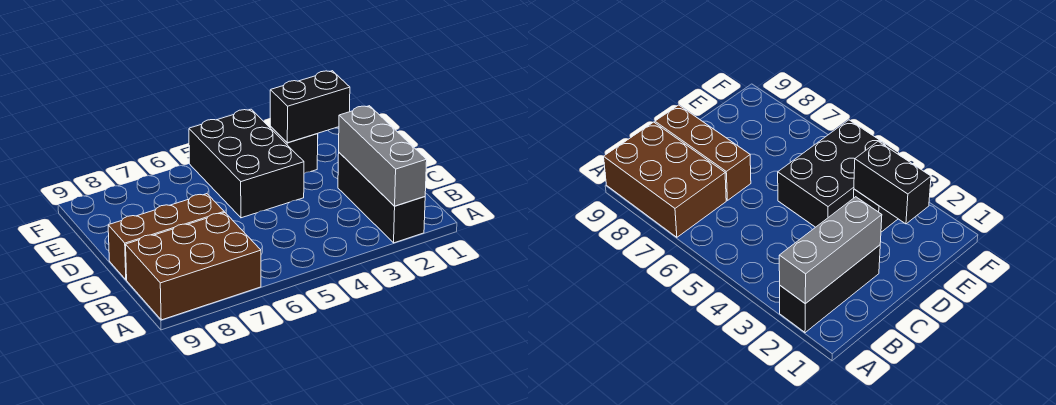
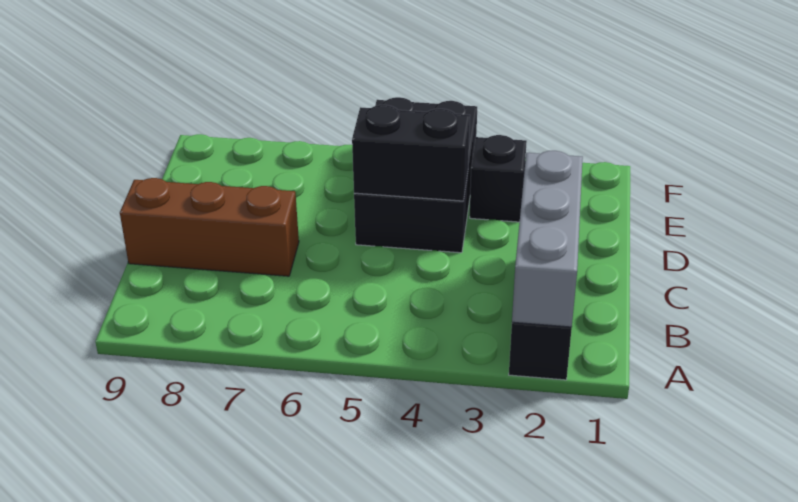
brown 2x3 brick [126,213,261,320] -> none
black 1x2 brick [270,71,350,143] -> black 1x2 brick moved to [352,105,470,201]

